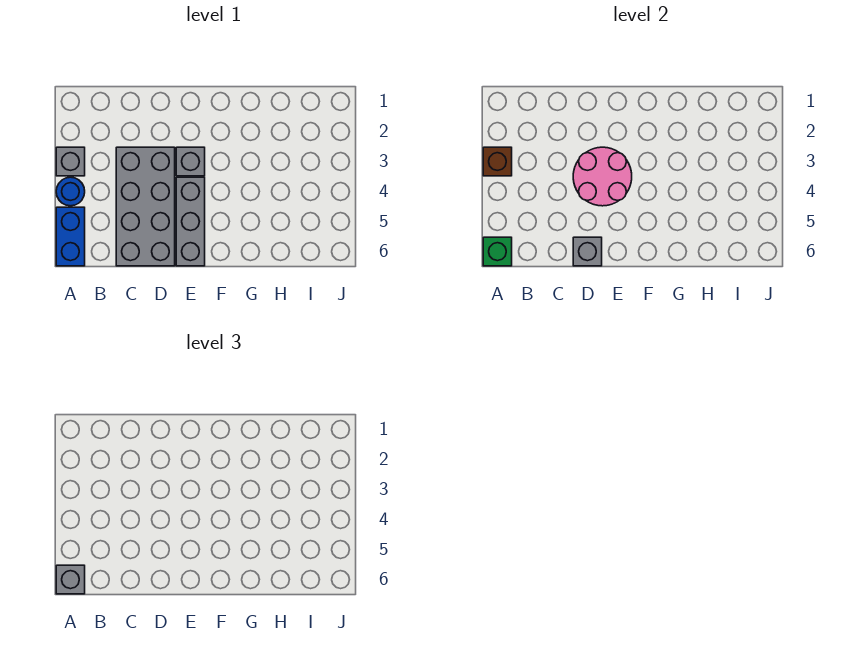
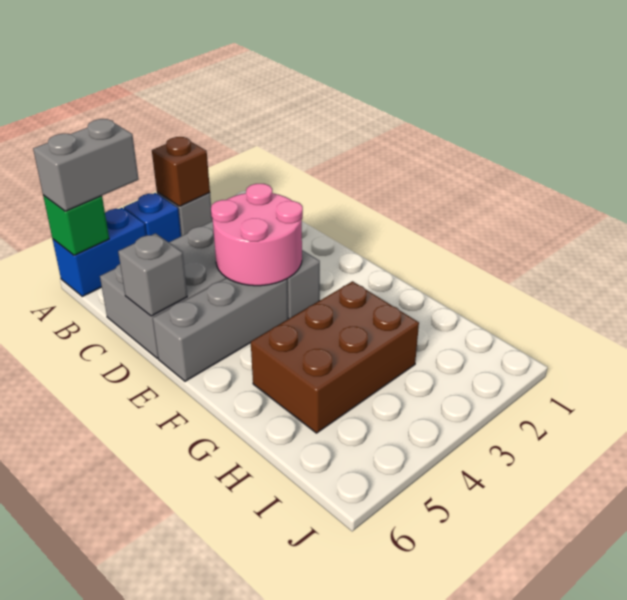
blue 1x1 round brick [56,177,85,206] -> blue 1x1 brick [124,193,181,242]
grey 1x1 brick [56,565,85,594] -> grey 1x2 brick [33,119,139,211]
none -> brown 2x3 brick [251,281,419,433]

